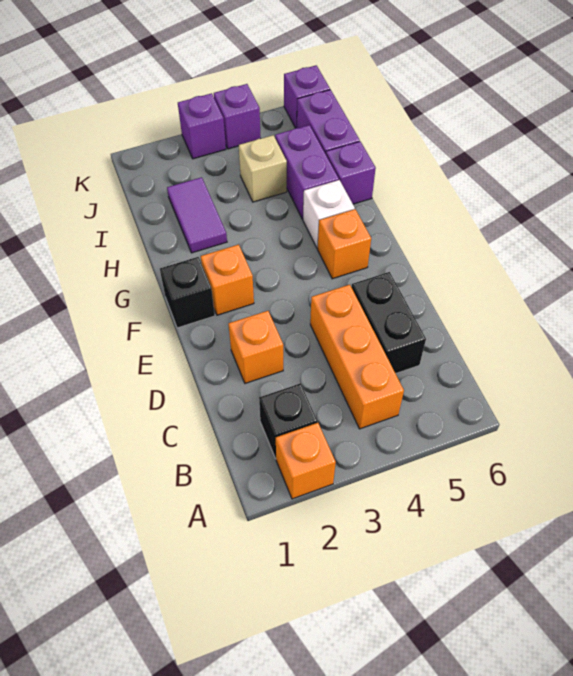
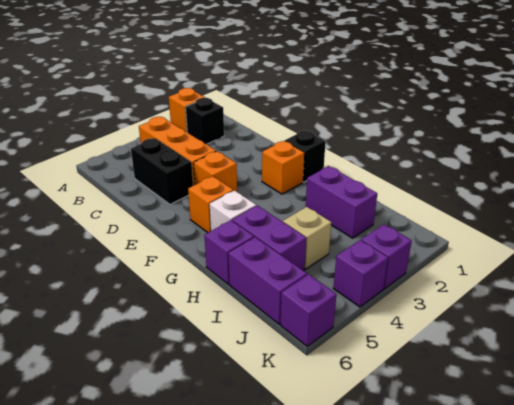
orange 1x1 brick [228,311,283,383] -> orange 1x1 brick moved to [194,151,237,192]
purple 1x2 tile [167,177,227,253] -> purple 1x2 brick [306,166,377,238]

